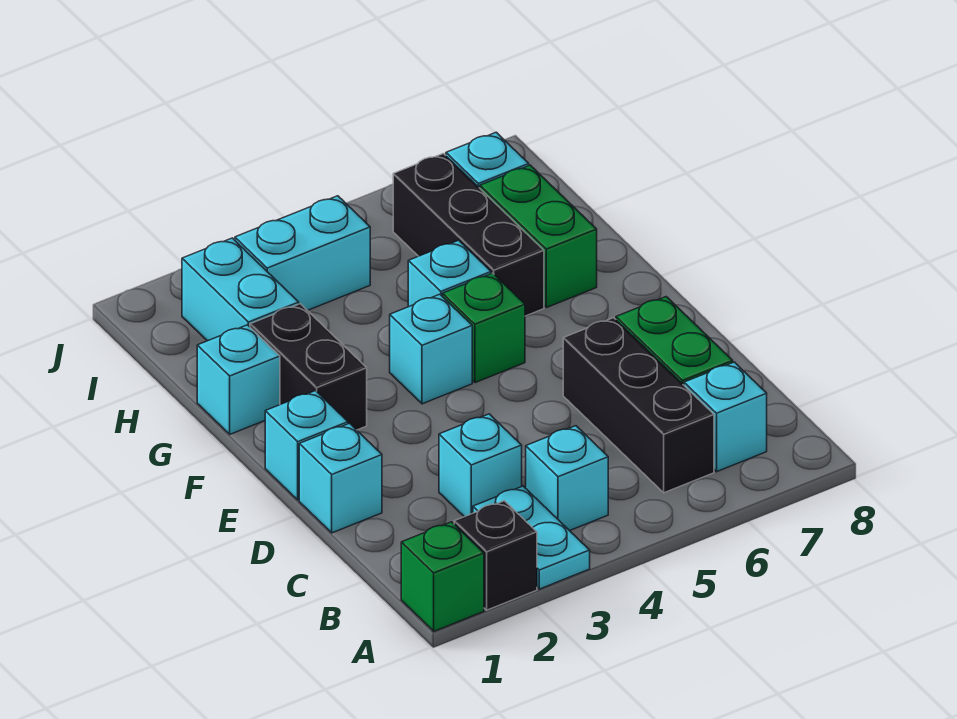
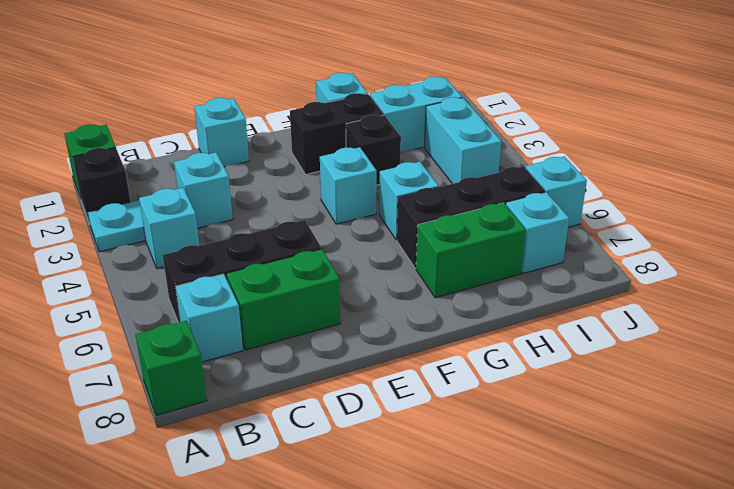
cyan 1x1 brick [265,391,348,500] -> cyan 1x1 brick moved to [526,156,587,227]
green 1x1 brick [443,273,525,383] -> green 1x1 brick moved to [135,321,207,415]
none -> black 1x1 brick [346,115,401,185]

